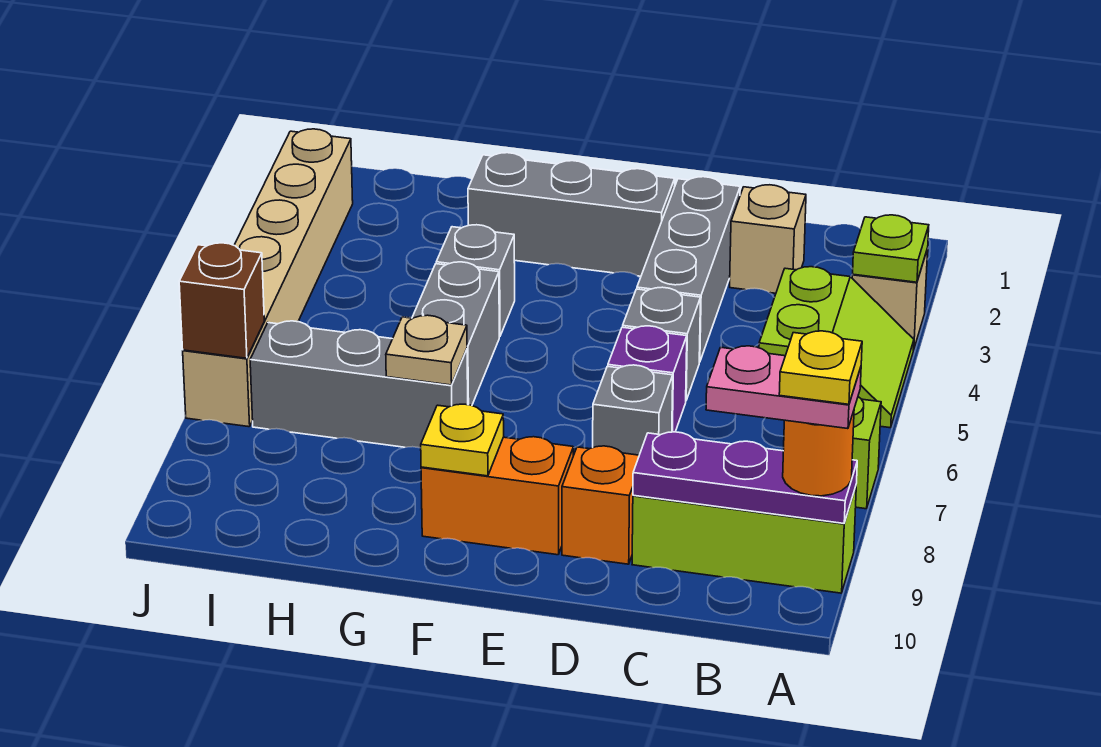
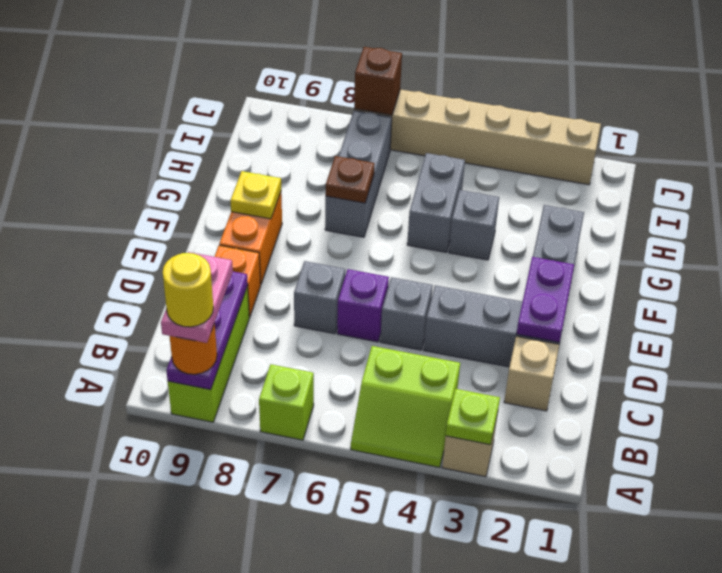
yellow 1x1 plate [779,331,862,404] -> yellow 1x1 round brick [163,253,213,327]
none -> purple 1x2 plate [517,257,574,342]
grey 1x2 brick [412,262,499,405] -> grey 1x2 brick turned to [407,153,465,252]
tan 1x1 plate [386,315,467,385] -> brown 1x1 plate [325,156,375,203]

